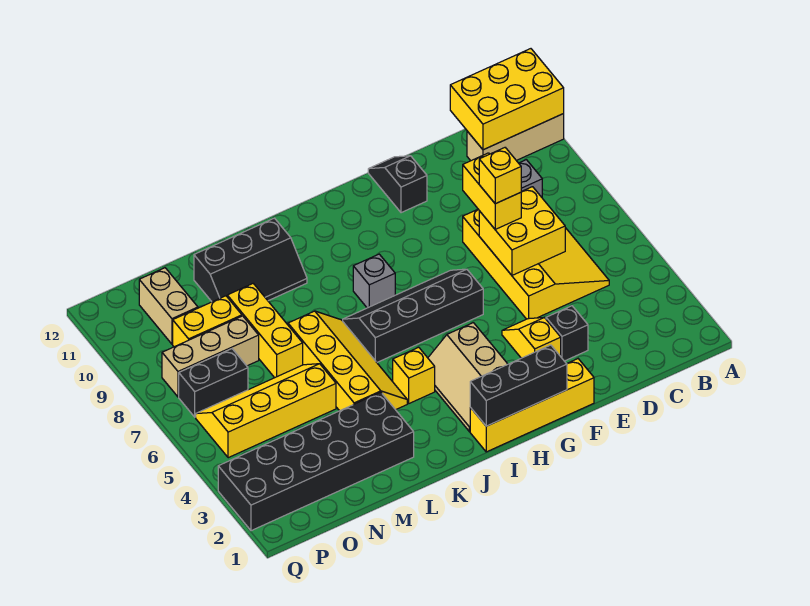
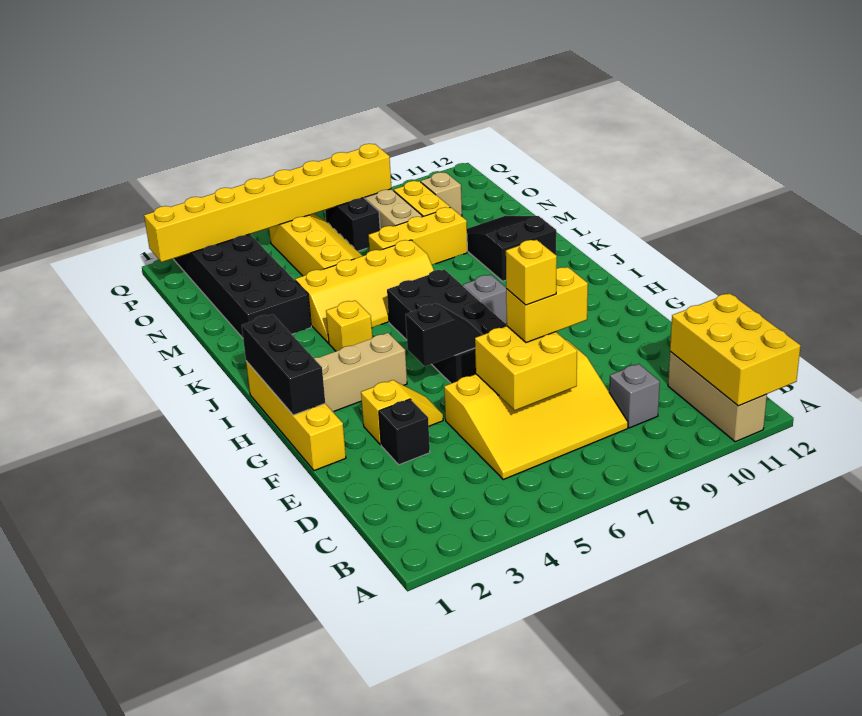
black 1x2 slope [368,156,427,213] -> black 1x2 slope moved to [406,303,482,366]
black 2x4 slope [343,269,483,362] -> black 2x4 brick [387,269,507,383]
black 2x3 slope [194,218,307,302] -> black 2x3 slope turned to [467,216,556,281]
tan 1x2 brick [139,268,198,344] -> tan 1x1 brick [421,172,462,216]
none -> yellow 1x8 brick [144,144,391,262]

